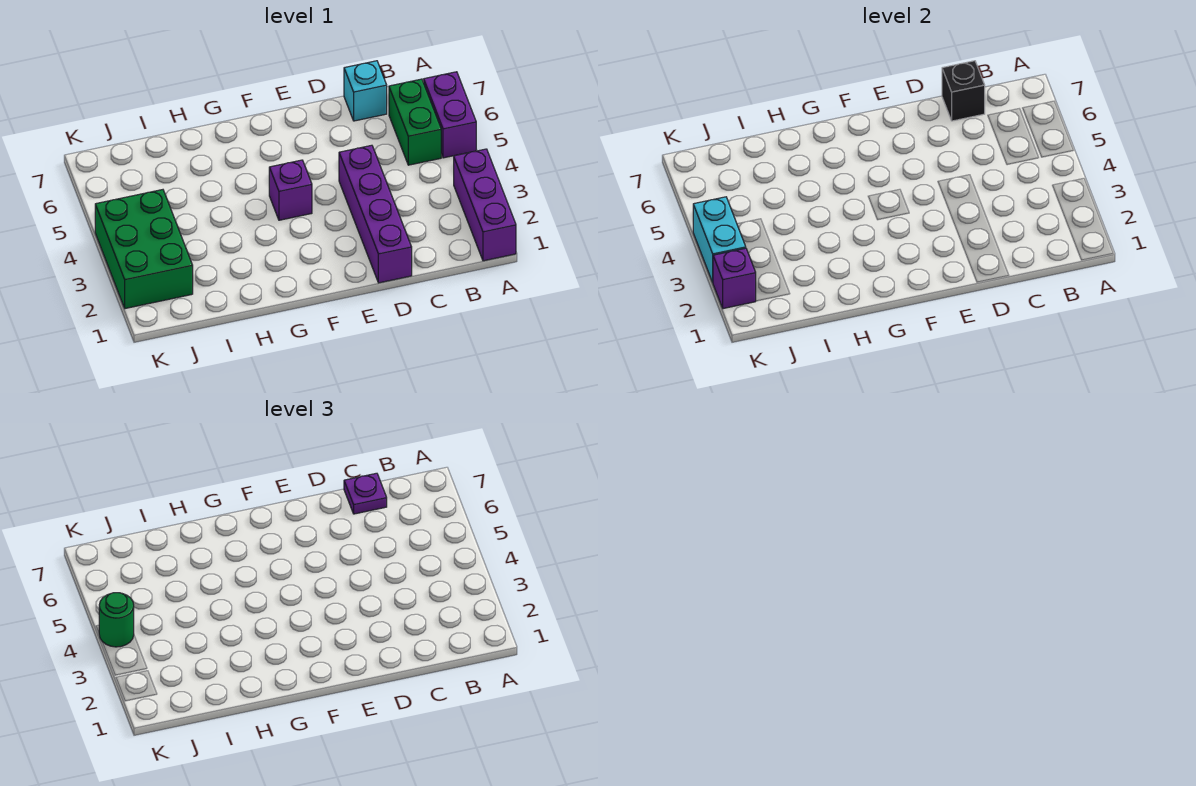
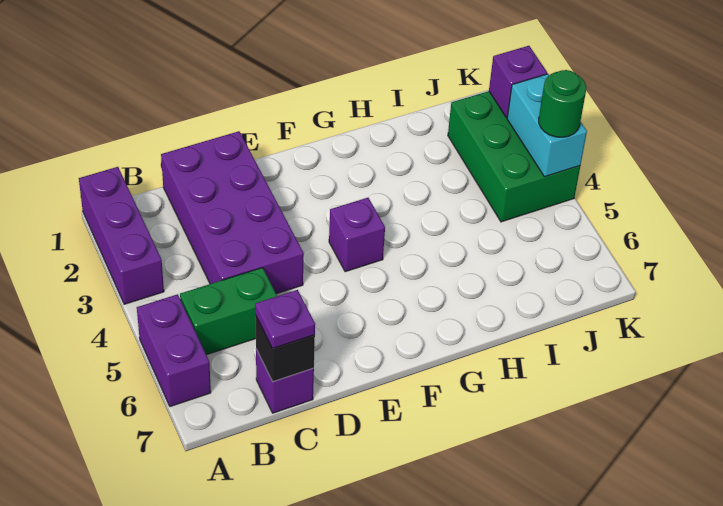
green 1x2 brick [389,79,441,165] -> green 1x2 brick turned to [180,268,277,355]
cyan 1x1 brick [344,61,387,121] -> purple 1x1 brick [256,349,314,413]
purple 1x4 brick [339,145,412,283] -> purple 2x4 brick [161,131,304,294]

